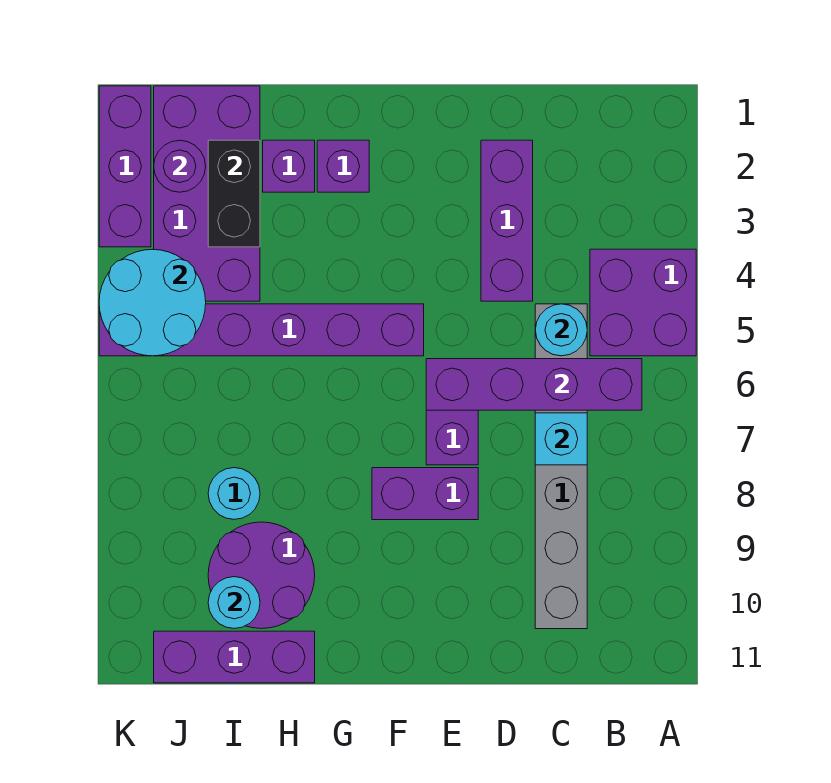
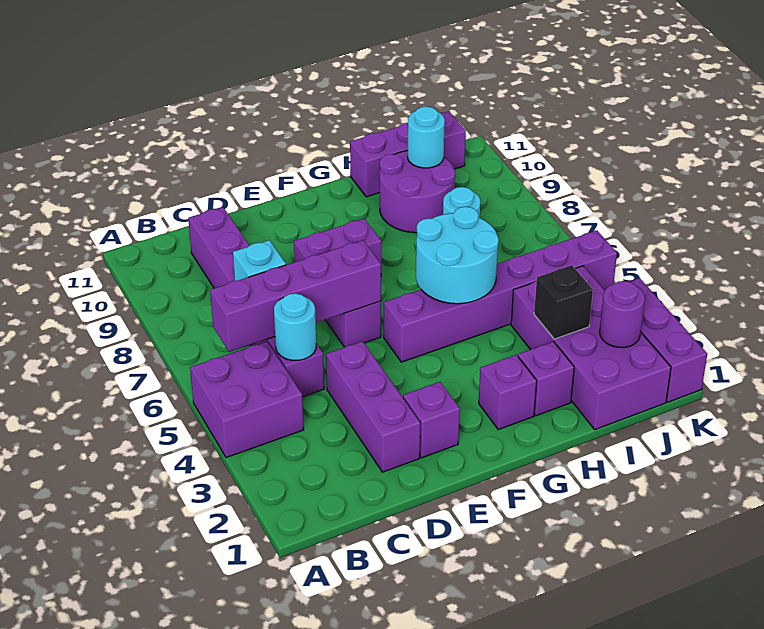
grey 1x6 brick [535,304,587,629] -> purple 1x6 brick [188,207,324,397]
none -> purple 1x1 brick [403,382,460,458]
black 1x2 brick [208,140,260,247] -> black 1x1 brick [534,265,593,339]
cyan 2x2 round brick [99,249,206,356] -> cyan 2x2 round brick moved to [416,207,499,304]

